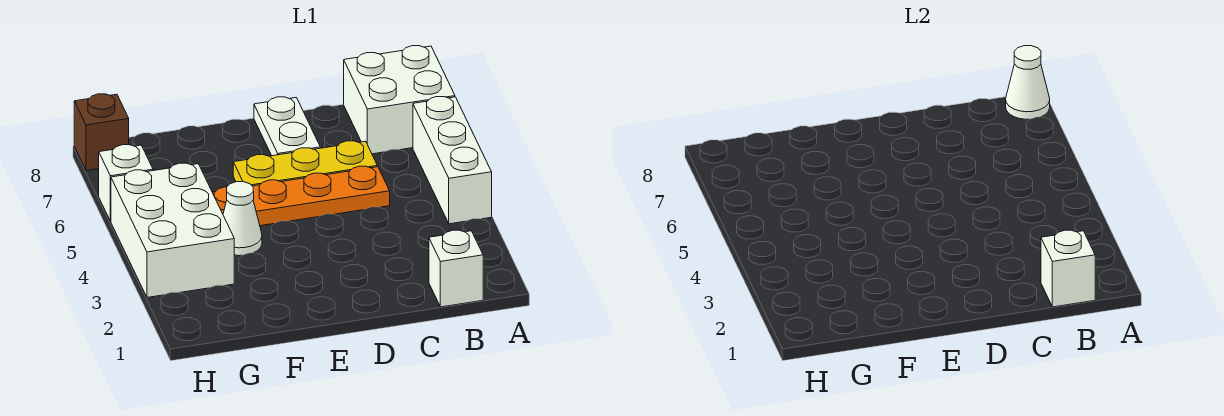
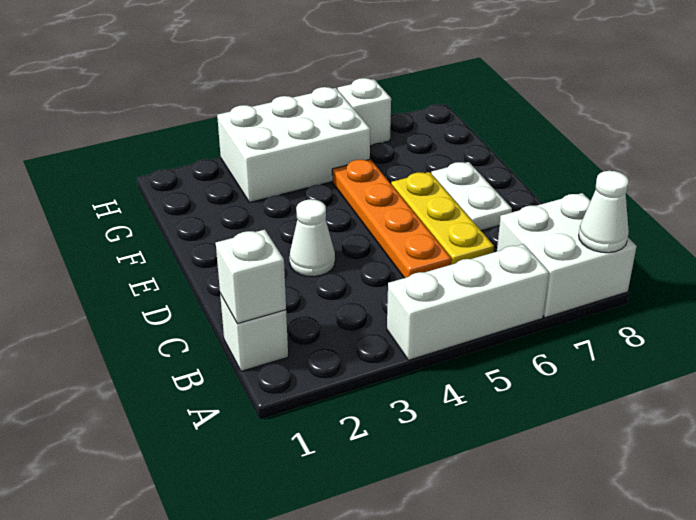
white 1x2 plate [254,97,320,156] -> white 1x2 plate turned to [431,162,512,231]
white 1x1 cone [223,182,262,256] -> white 1x1 cone moved to [289,199,335,277]
brown 1x1 brick [74,94,129,171] -> none

